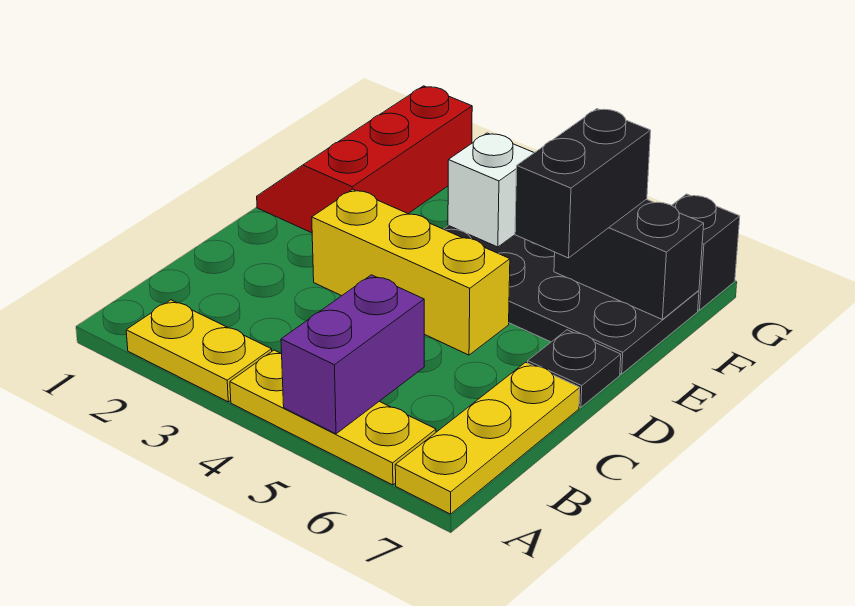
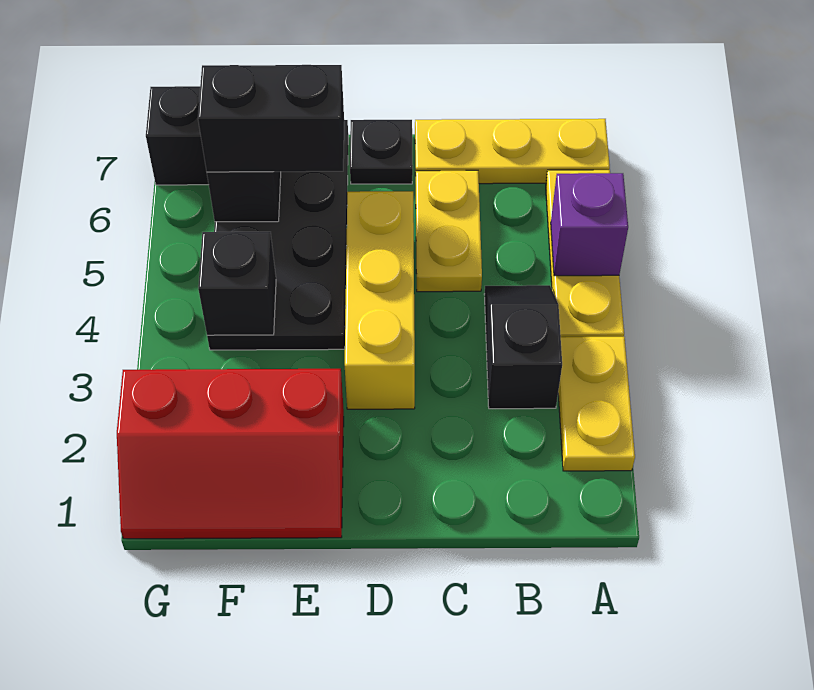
purple 1x2 brick [281,275,424,434] -> purple 1x1 brick [551,173,628,276]
none -> black 1x2 slope [484,285,562,409]
none -> yellow 1x2 plate [416,170,482,292]
white 1x1 brick [448,133,534,247] -> black 1x1 brick [198,232,276,335]

